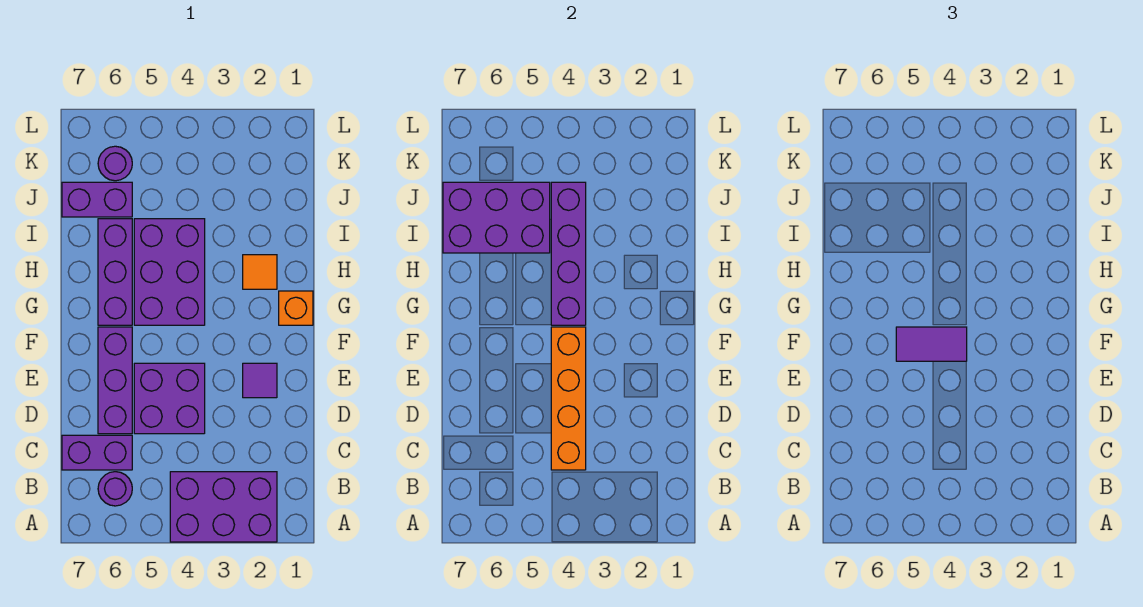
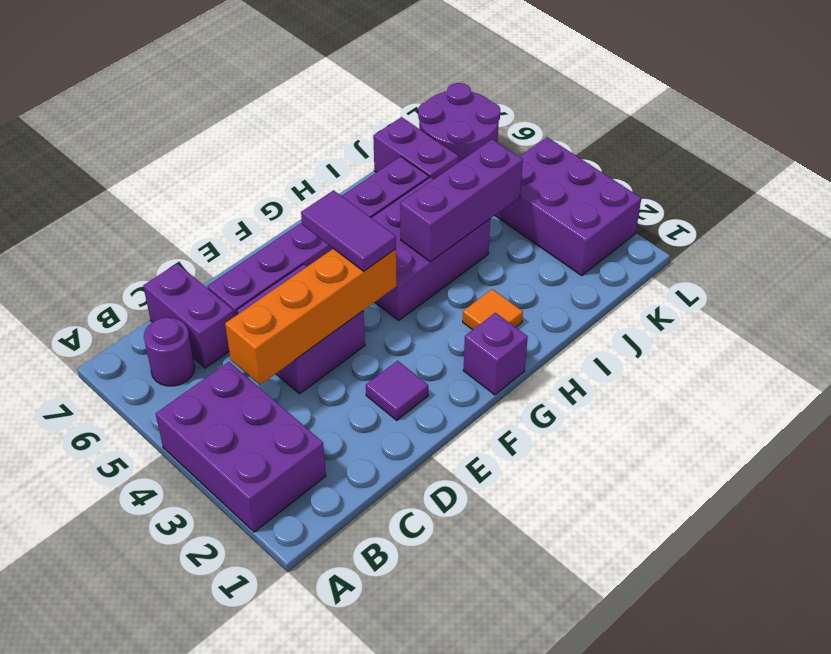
orange 1x1 brick [279,291,313,325] -> purple 1x1 brick [463,313,528,395]
purple 1x4 brick [551,182,586,325] -> purple 1x3 brick [400,139,523,262]
purple 2x3 brick [443,182,550,253] -> purple 2x3 brick moved to [495,137,641,275]
purple 1x1 round brick [98,146,132,181] -> purple 2x2 round brick [418,83,500,162]

